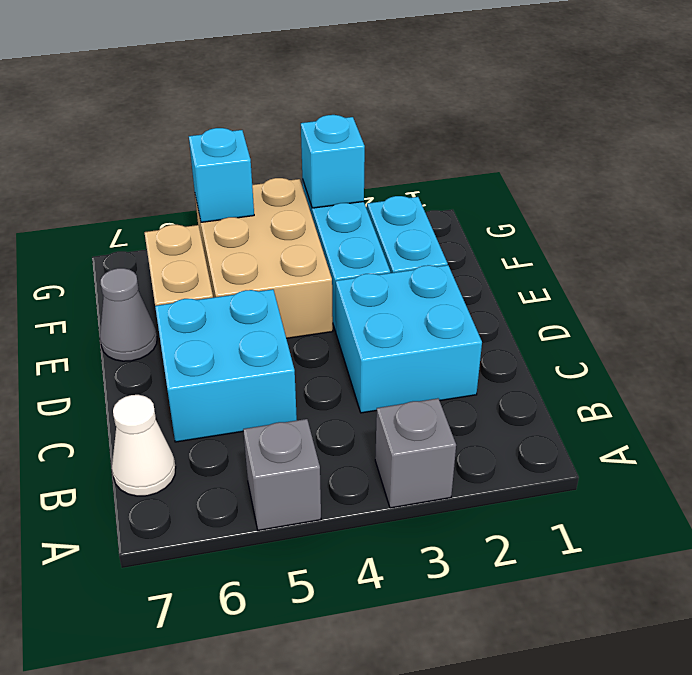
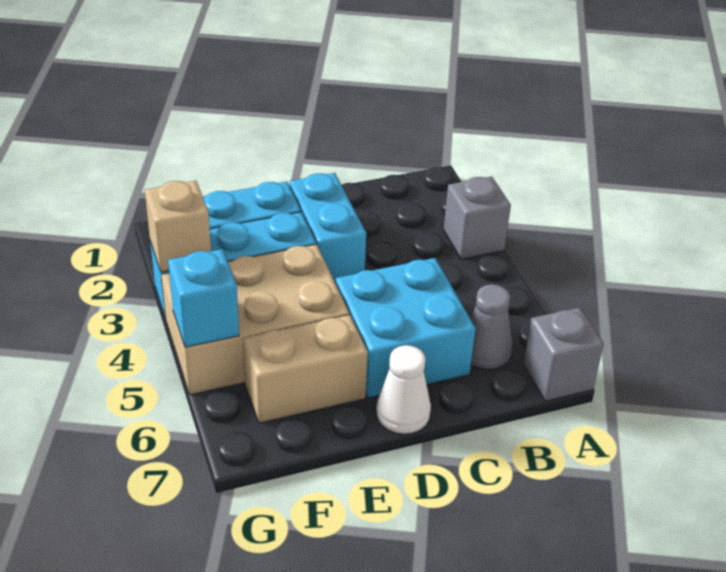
grey 1x1 brick [243,419,321,530] -> grey 1x1 brick moved to [523,307,604,401]
white 1x1 cone [112,395,176,496] -> white 1x1 cone moved to [376,345,431,434]
cyan 2x2 brick [336,265,482,413] -> cyan 1x2 brick [289,173,366,282]
grey 1x1 cone [100,268,157,361] -> grey 1x1 cone moved to [470,284,513,369]
cyan 1x1 brick [301,115,365,208] -> tan 1x1 brick [145,180,211,272]

